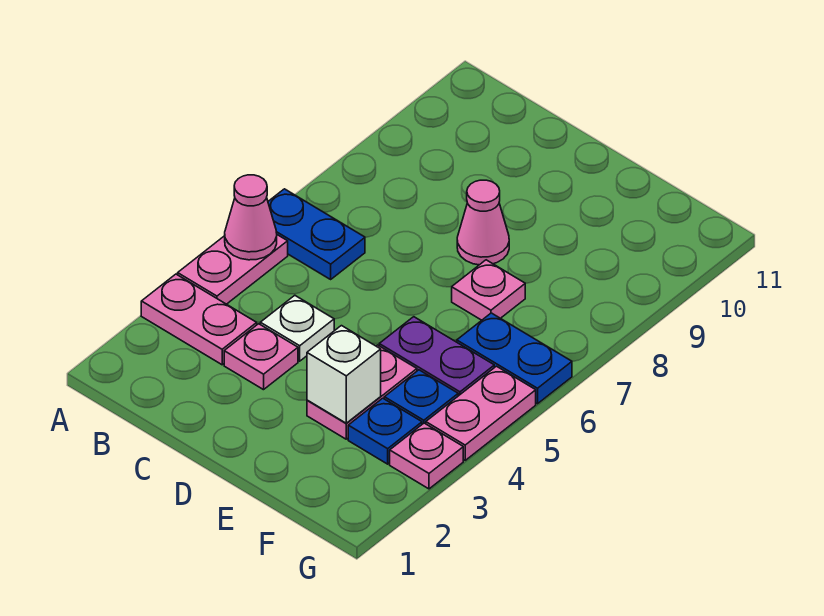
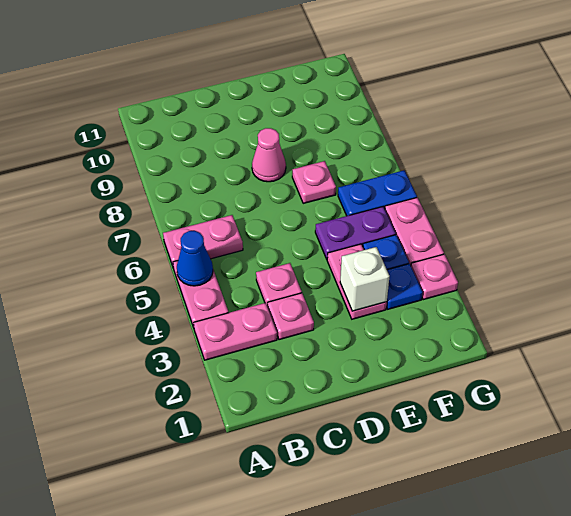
pink 1x1 cone [225,175,277,260] -> blue 1x1 cone [177,231,213,286]
blue 1x2 plate [268,189,365,279] -> pink 1x2 plate [163,215,243,266]
white 1x1 plate [260,295,334,361] -> pink 1x1 plate [256,263,302,307]

